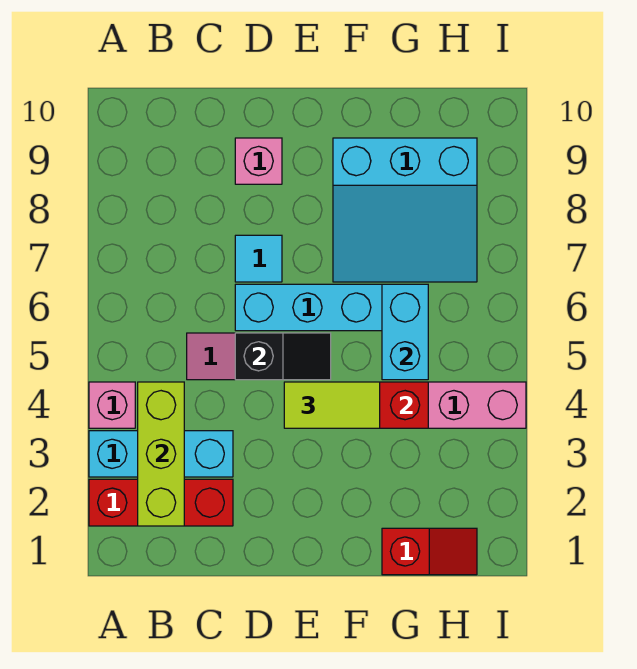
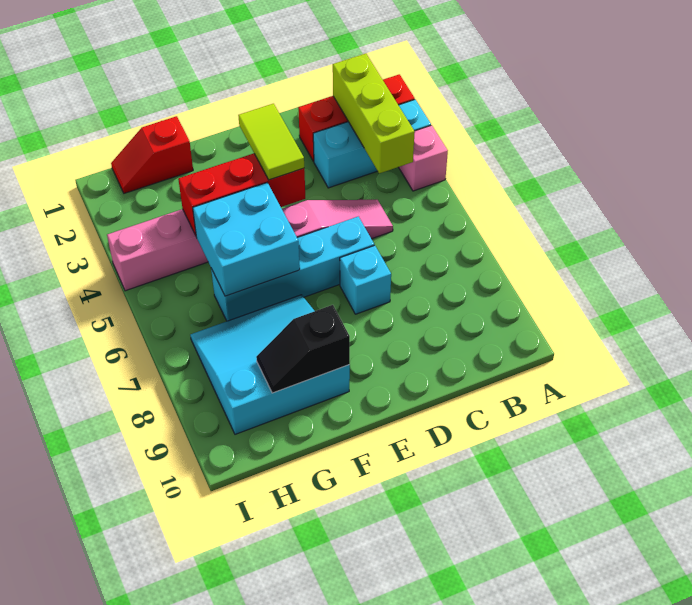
black 1x2 slope [235,333,331,380] -> black 1x2 slope moved to [256,305,350,393]
cyan 1x1 tile [235,235,282,282] -> cyan 1x1 brick [340,245,391,314]
pink 1x1 brick [235,138,282,184] -> none
lime 1x2 tile [284,382,380,428] -> lime 1x2 tile turned to [238,104,304,180]
cyan 1x2 brick [382,284,428,380] -> cyan 2x2 brick [193,183,300,296]

